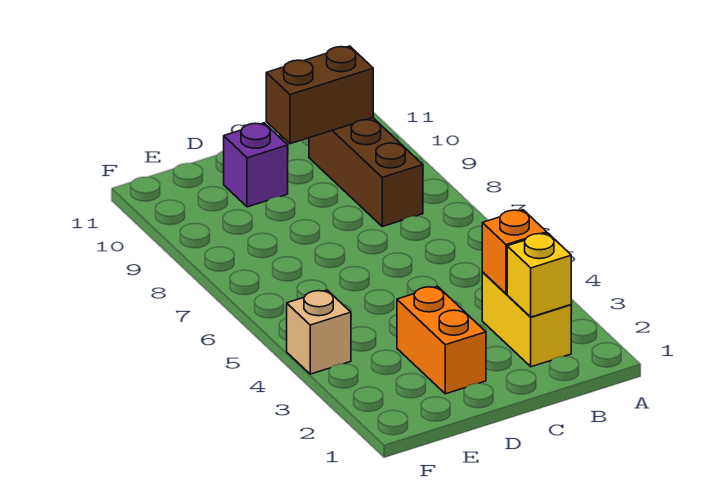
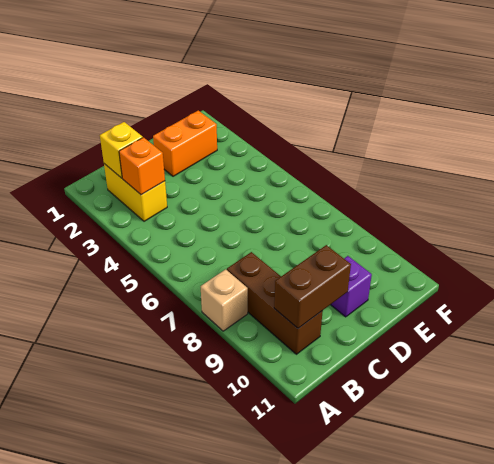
orange 1x2 brick [397,286,486,394] -> orange 1x2 brick turned to [153,111,217,176]
tan 1x1 brick [287,290,351,374] -> tan 1x1 brick moved to [201,269,248,331]

